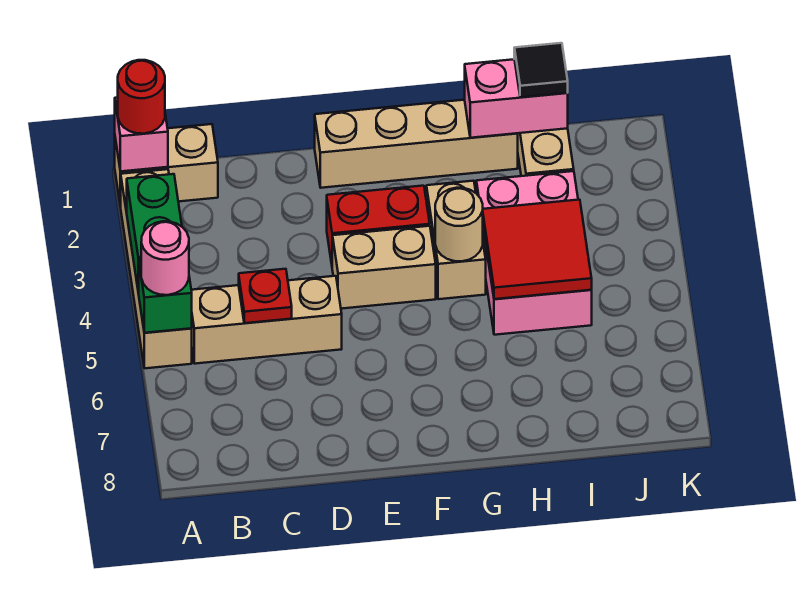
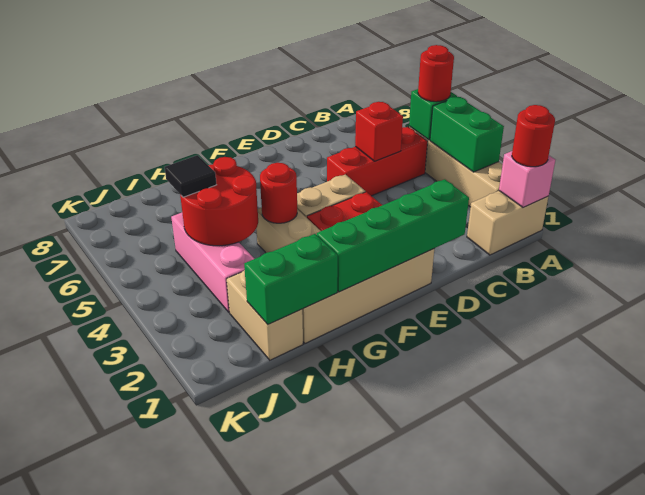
pink 1x1 round brick [141,221,189,295] -> red 1x1 round brick [418,45,454,102]
tan 1x3 brick [191,276,342,364] -> red 1x3 brick [327,127,428,196]
red 1x1 plate [239,269,292,323] -> red 1x1 brick [355,102,403,161]
none -> green 1x4 brick [317,179,469,292]
tan 1x1 round brick [435,188,483,261] -> red 1x1 round brick [260,163,297,223]
pink 1x2 brick [465,59,568,138] -> green 1x2 brick [244,234,338,324]
pink 2x3 brick [476,171,592,335] -> pink 1x3 brick [171,213,254,312]
red 2x2 tile [483,200,592,299] -> red 2x2 round brick [180,157,258,246]
black 1x1 tile [514,43,568,97] -> black 1x1 tile moved to [165,155,216,197]

